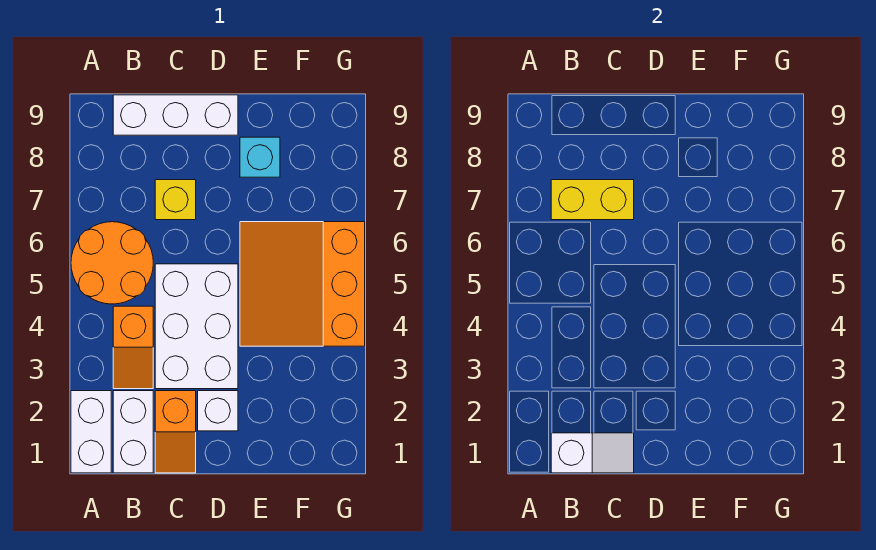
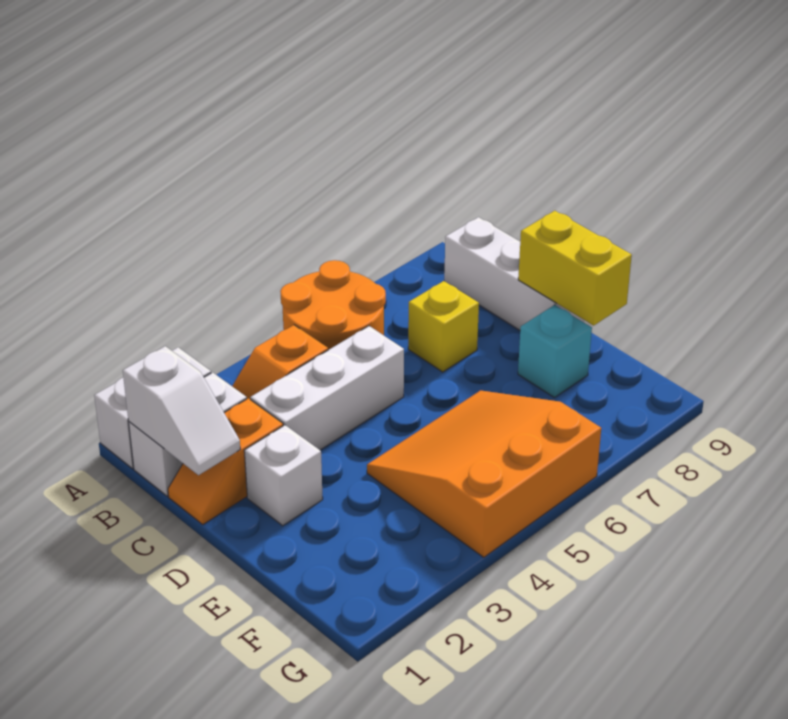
yellow 1x2 brick [551,180,634,220] -> yellow 1x2 brick moved to [518,211,632,325]
white 2x3 brick [155,264,238,389] -> white 1x3 brick [250,326,404,450]

